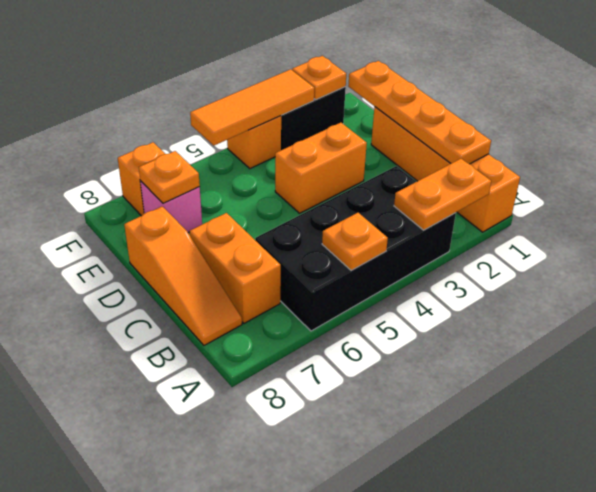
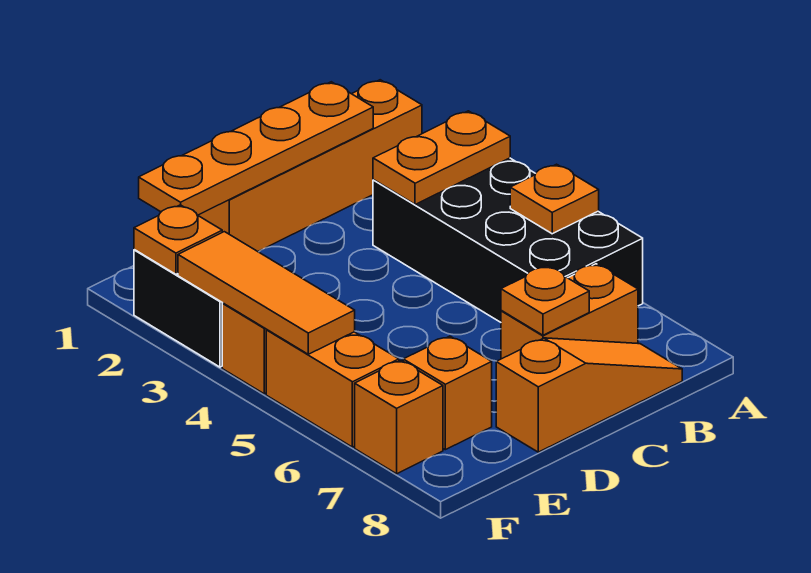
orange 1x2 plate [394,159,491,230] -> orange 1x2 plate turned to [373,111,510,205]
orange 1x2 brick [275,123,367,213] -> orange 1x2 brick moved to [266,330,399,447]
pink 1x1 brick [140,181,202,233] -> orange 1x1 brick [403,336,492,450]
orange 1x1 plate [139,151,200,204] -> orange 1x1 plate moved to [501,266,589,335]

